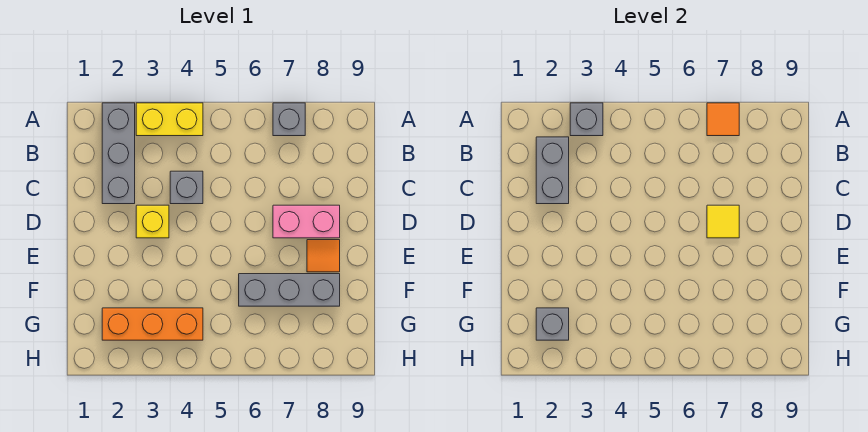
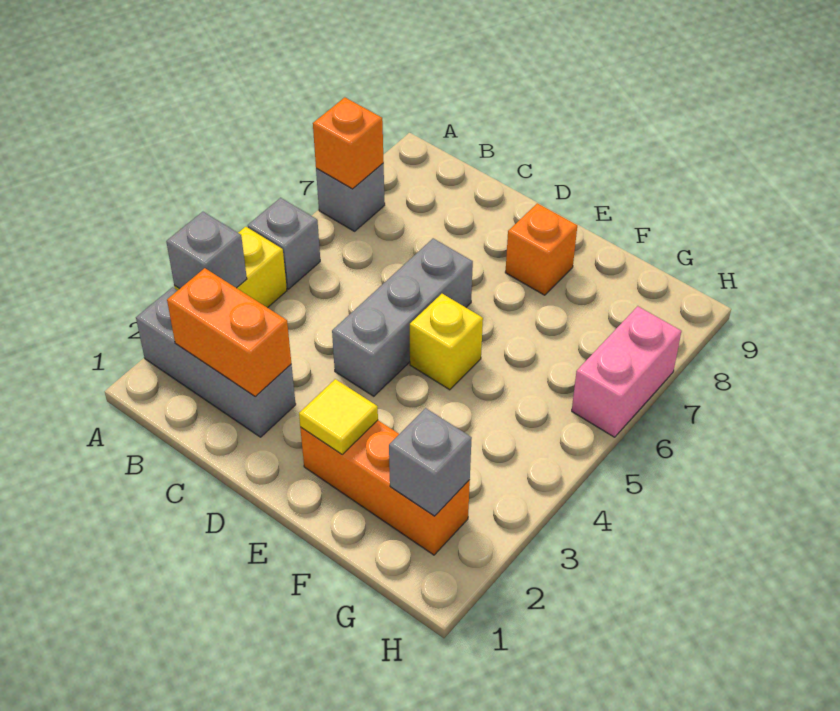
orange 1x1 tile [707,103,739,136] -> orange 1x1 brick [313,97,384,189]
grey 1x2 brick [536,137,569,204] -> orange 1x2 brick [167,268,291,397]
grey 1x1 brick [170,171,203,204] -> grey 1x1 brick moved to [248,198,320,289]
yellow 1x1 brick [136,205,169,238] -> yellow 1x1 brick moved to [410,294,483,390]
pink 1x2 brick [273,205,340,238] -> pink 1x2 brick moved to [572,306,681,437]
yellow 1x1 tile [707,205,739,238] -> yellow 1x1 tile moved to [299,379,378,454]
orange 1x1 tile [307,240,340,272] -> orange 1x1 brick [505,203,577,295]
grey 1x3 brick [239,274,340,306] -> grey 1x3 brick moved to [332,238,473,396]
orange 1x3 brick [102,308,203,340] -> orange 1x3 brick turned to [300,420,470,555]

